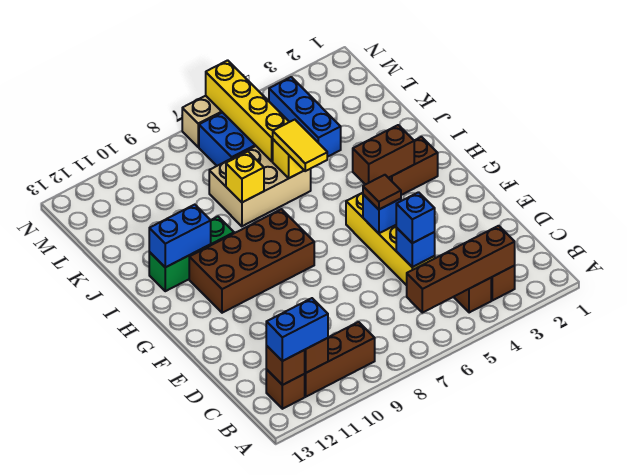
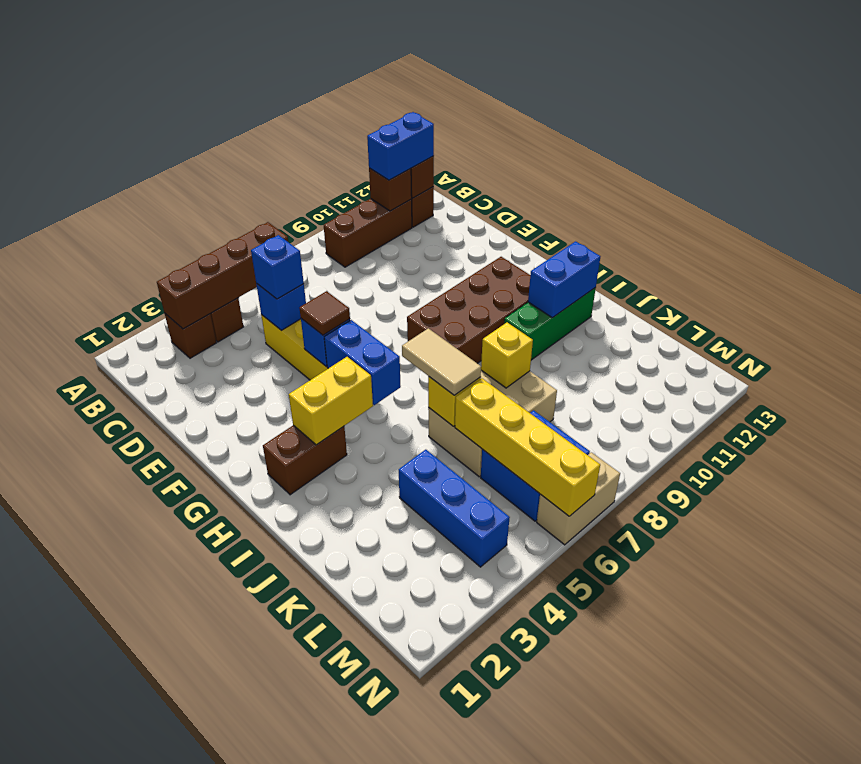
none -> blue 1x2 brick [324,320,401,405]
brown 1x2 brick [353,125,414,185] -> yellow 1x2 brick [289,357,373,445]
yellow 1x2 tile [273,120,327,171] -> tan 1x2 tile [402,328,481,395]

